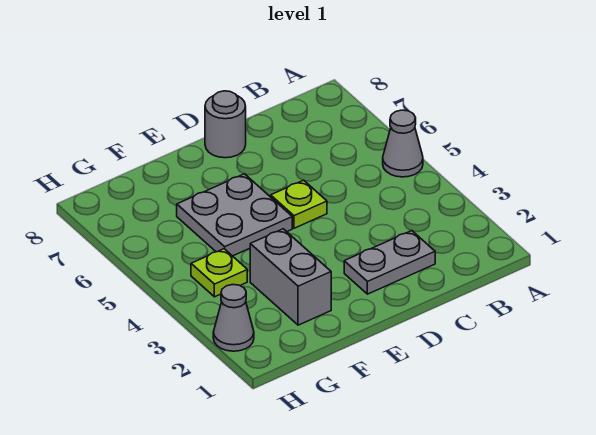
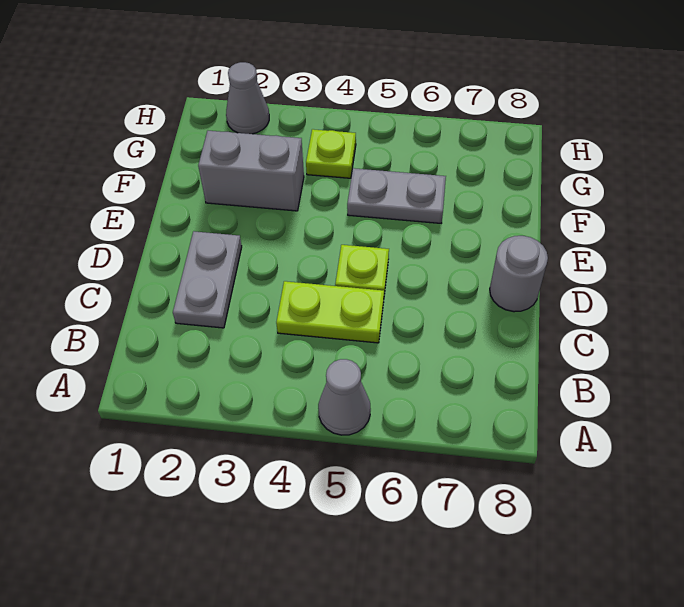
none -> lime 1x2 plate [276,281,384,343]
grey 2x2 plate [177,174,292,256] -> grey 1x2 plate [347,168,446,223]

